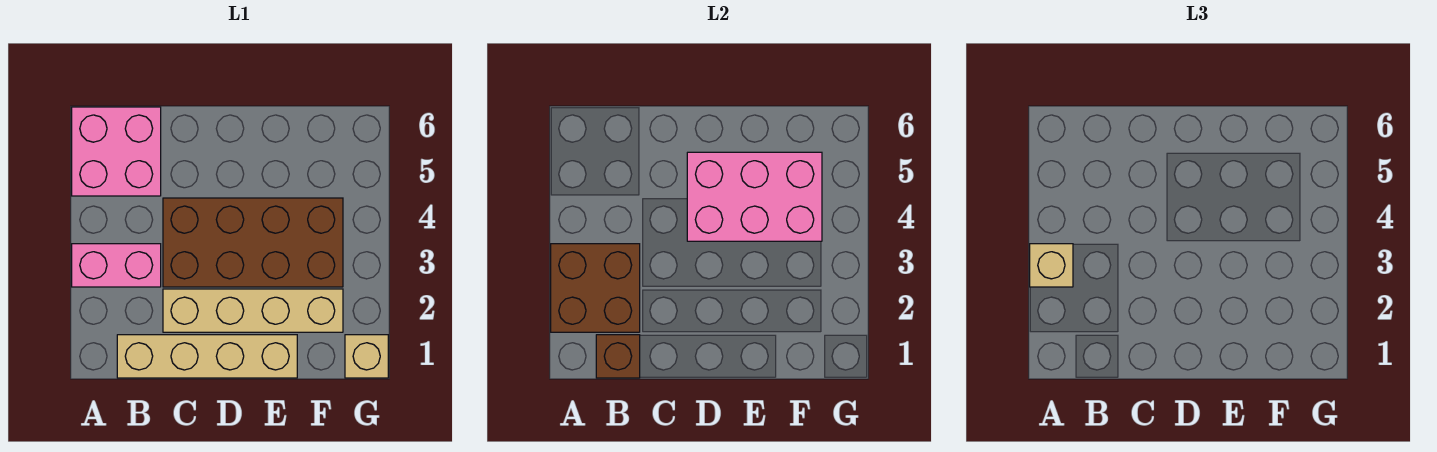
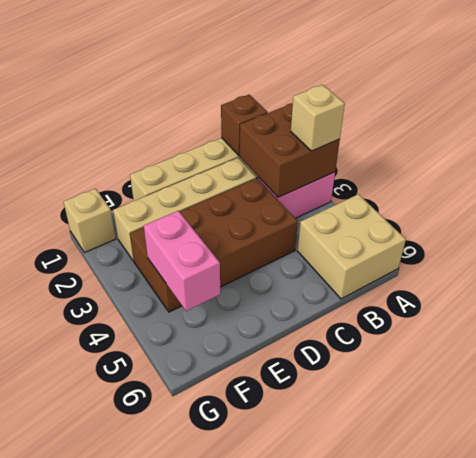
pink 2x2 brick [72,107,161,196] -> tan 2x2 brick [298,194,406,299]
pink 2x3 brick [687,152,822,241] -> pink 1x2 brick [144,211,220,311]

